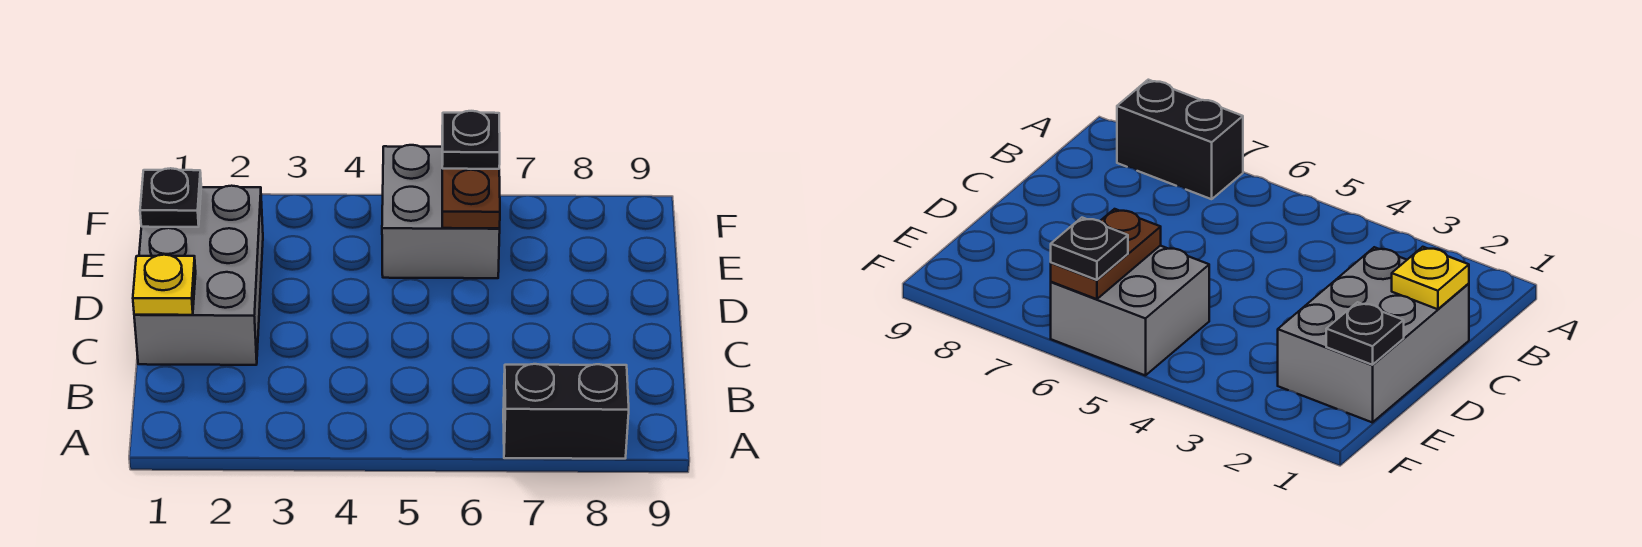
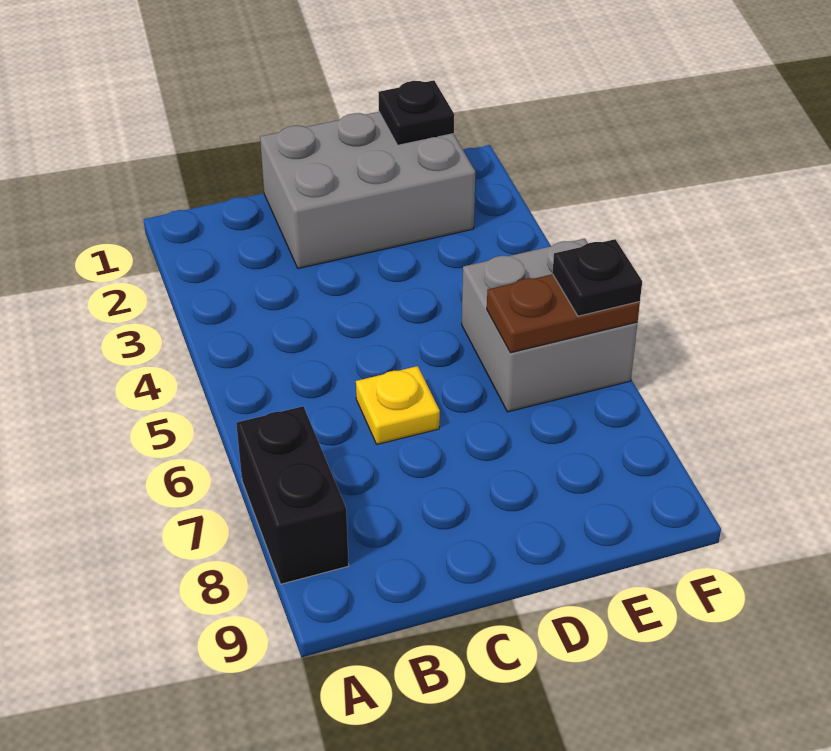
yellow 1x1 plate [133,255,196,315] -> yellow 1x1 plate moved to [356,366,440,444]

